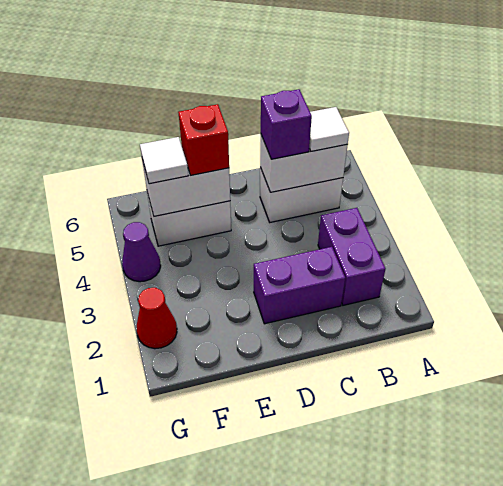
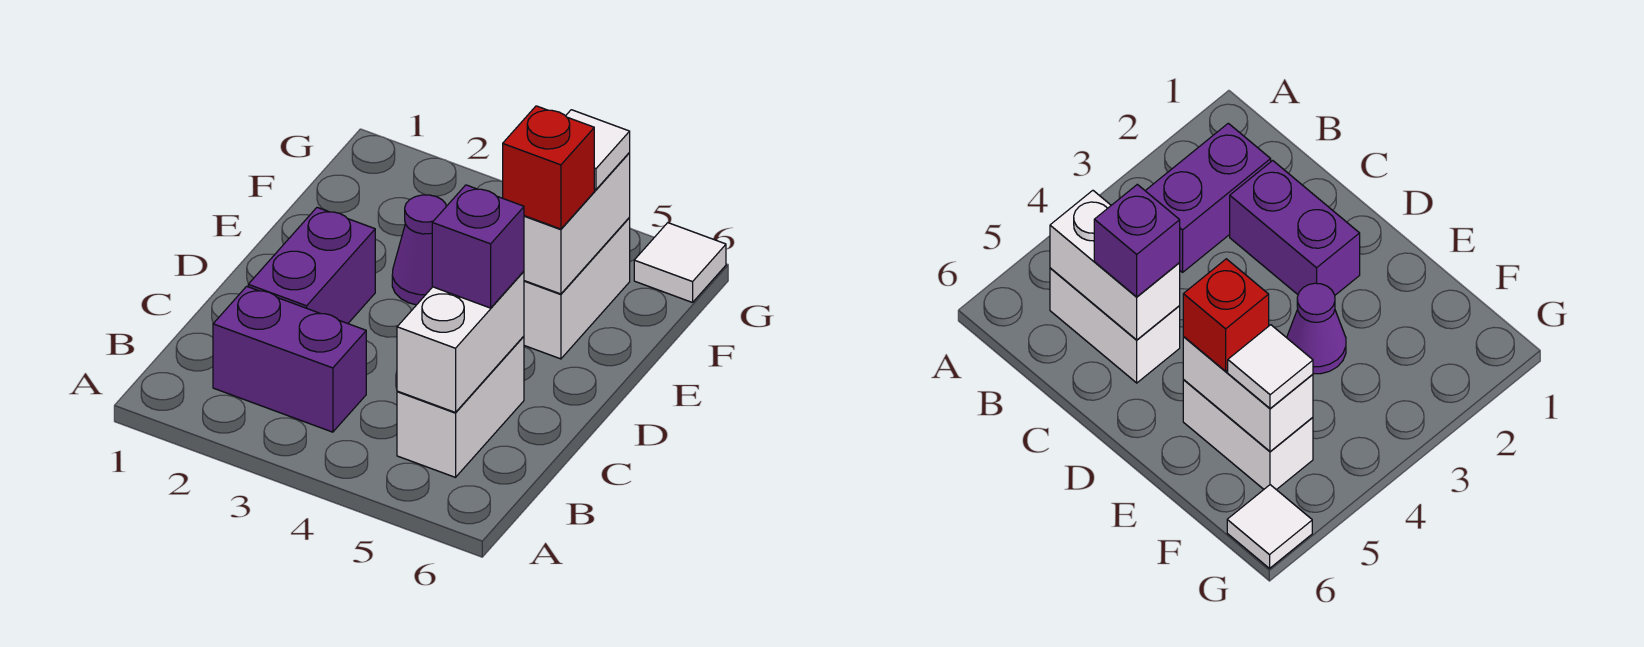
white 1x1 tile [309,107,349,151] -> white 1x1 tile moved to [634,223,726,303]
red 1x1 cone [137,288,177,349] -> none
purple 1x1 cone [122,222,161,282] -> purple 1x1 cone moved to [392,195,446,305]

